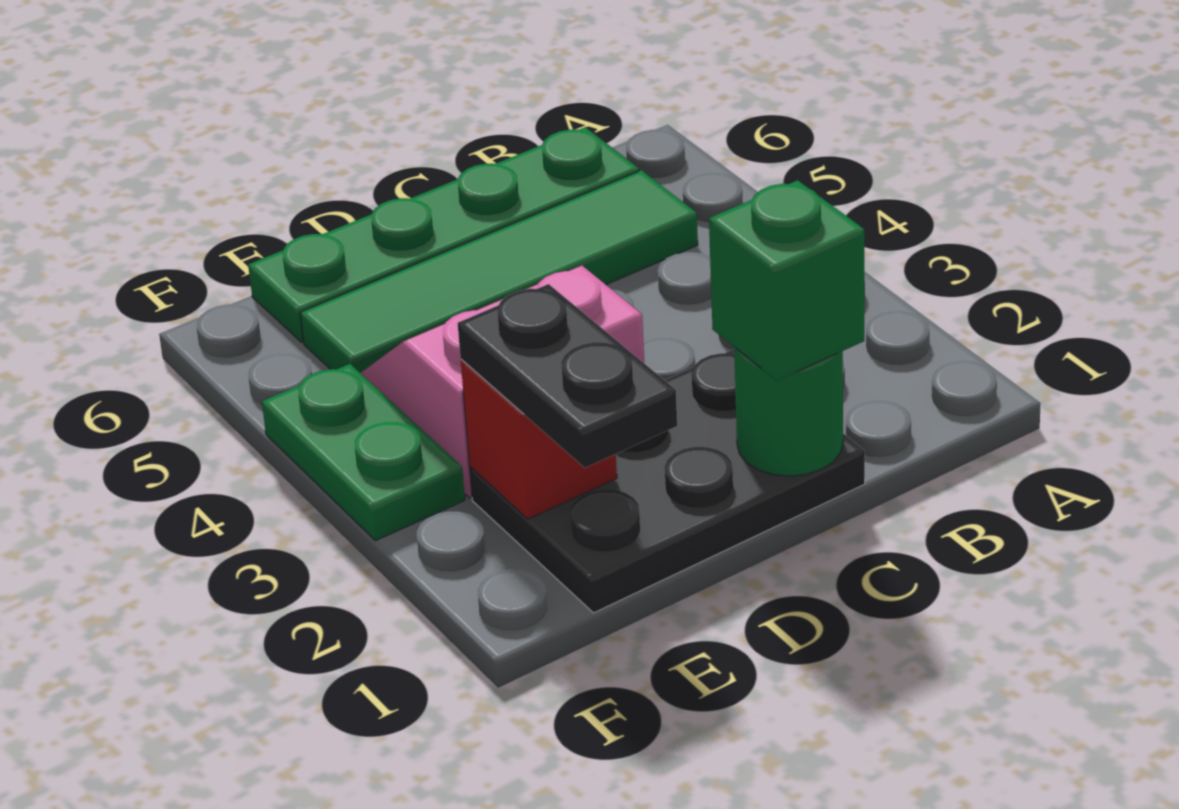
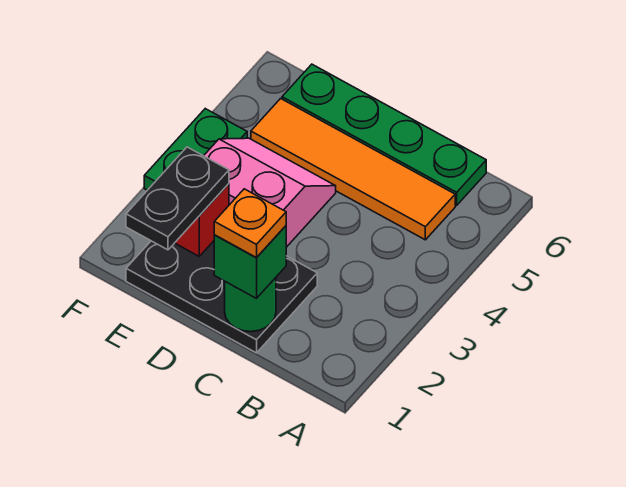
green 1x4 tile [300,170,698,373] -> orange 1x4 tile [251,99,455,240]
none -> orange 1x1 plate [214,189,286,258]

